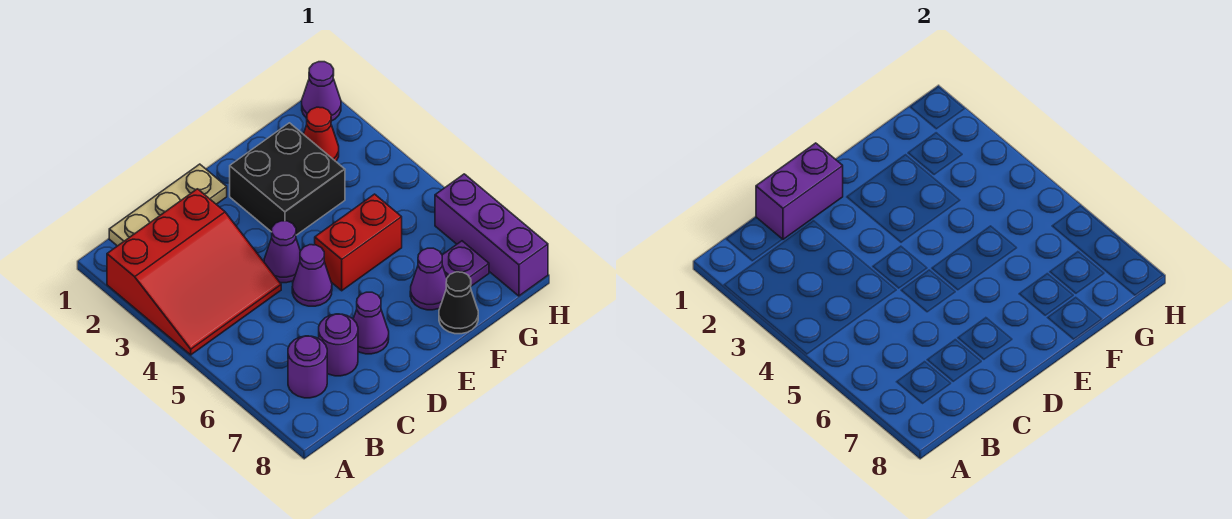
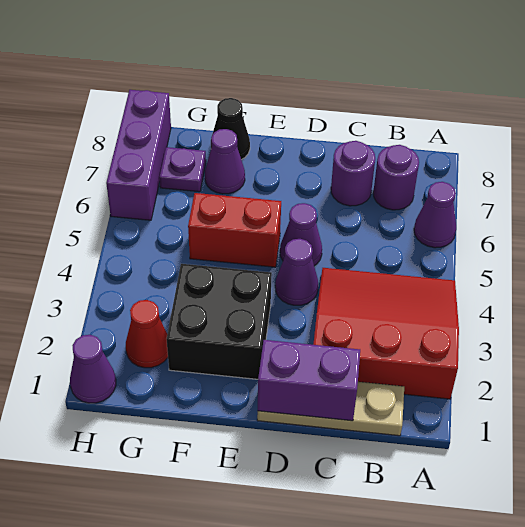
purple 1x1 cone [353,292,389,354] -> purple 1x1 cone moved to [414,182,456,248]

